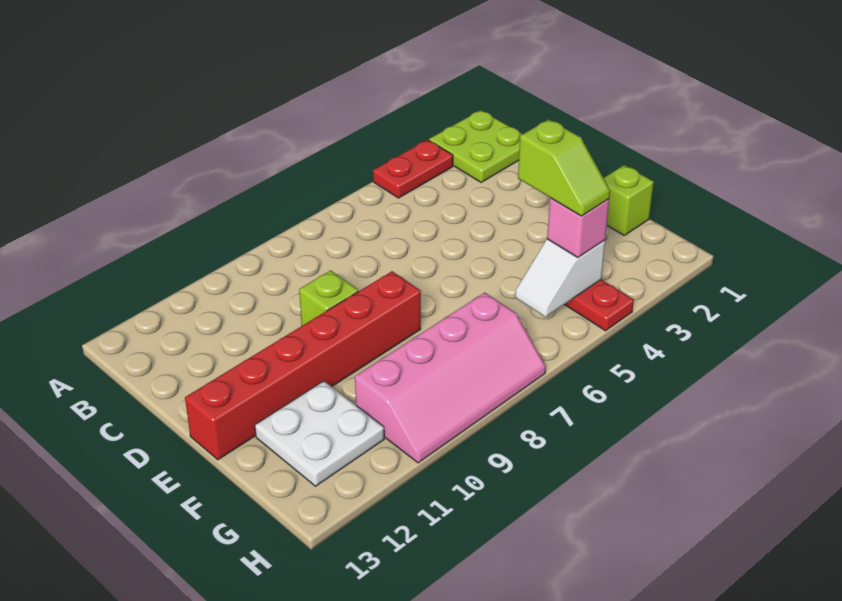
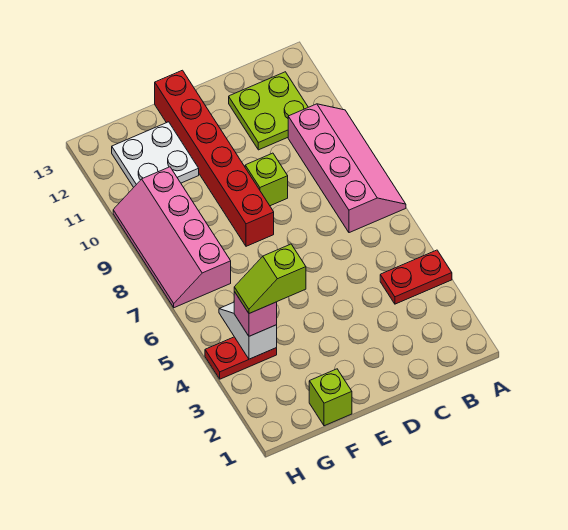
lime 2x2 plate [429,110,523,182] -> lime 2x2 plate moved to [229,72,308,150]
red 1x2 plate [373,140,453,198] -> red 1x2 plate turned to [380,250,452,304]
none -> pink 2x4 slope [288,104,406,233]

